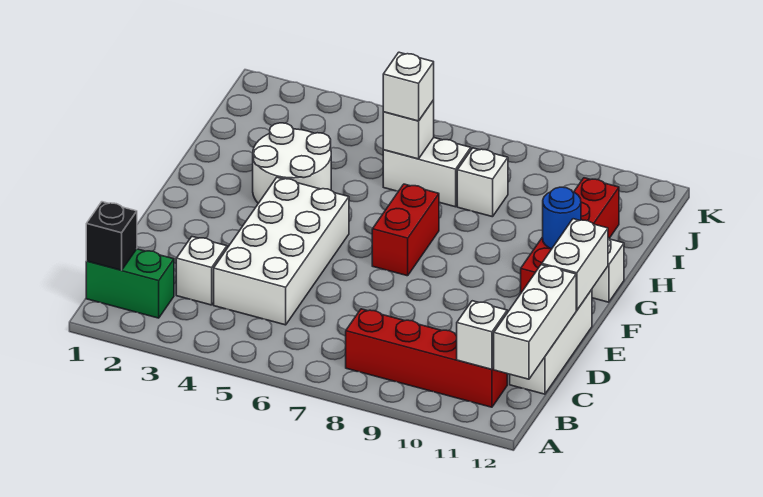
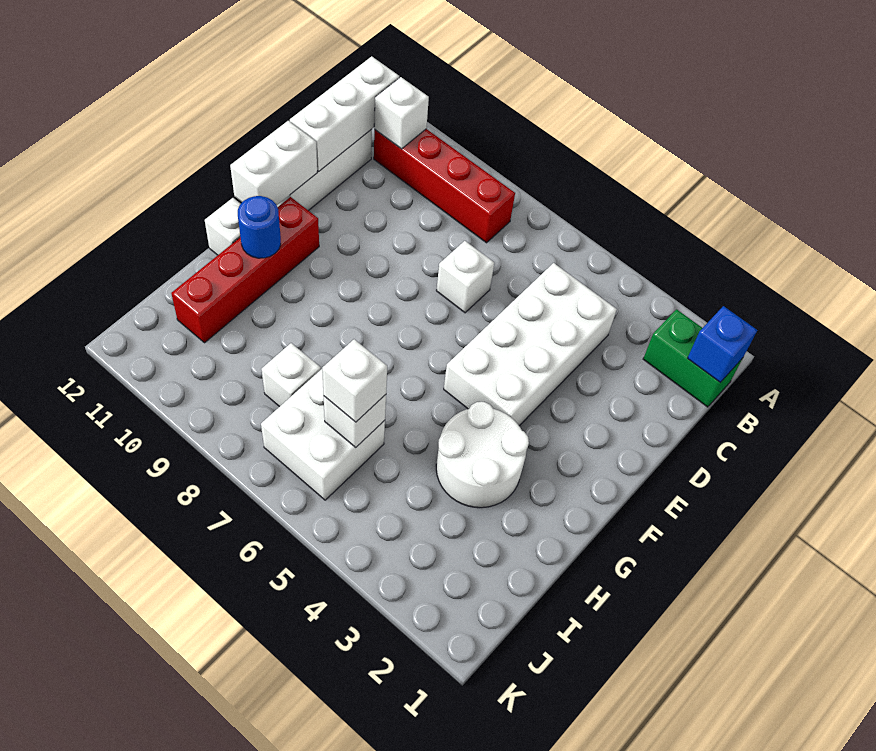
black 1x1 brick [86,202,137,270] -> blue 1x1 brick [688,306,757,382]
white 1x1 brick [176,237,227,305] -> white 1x1 brick moved to [436,241,494,313]
red 1x2 brick [372,184,439,276] -> none
white 1x2 brick [383,138,471,207] -> white 2x2 brick [261,369,385,500]

